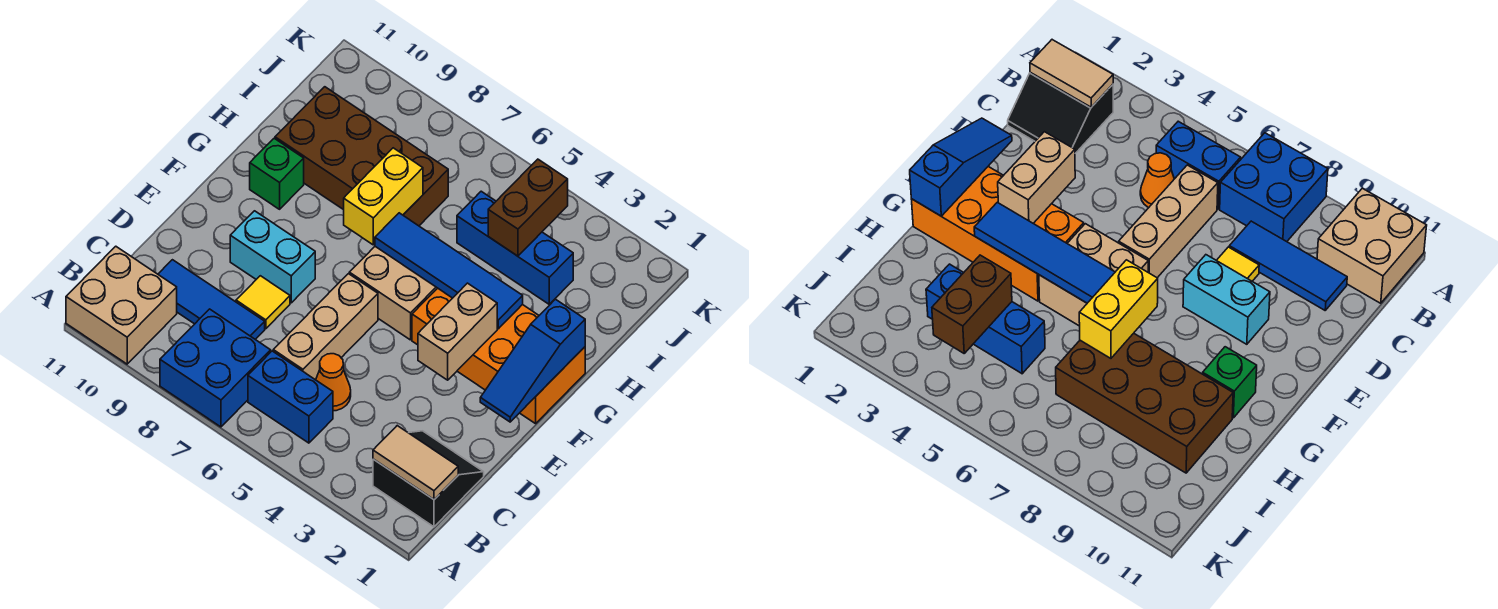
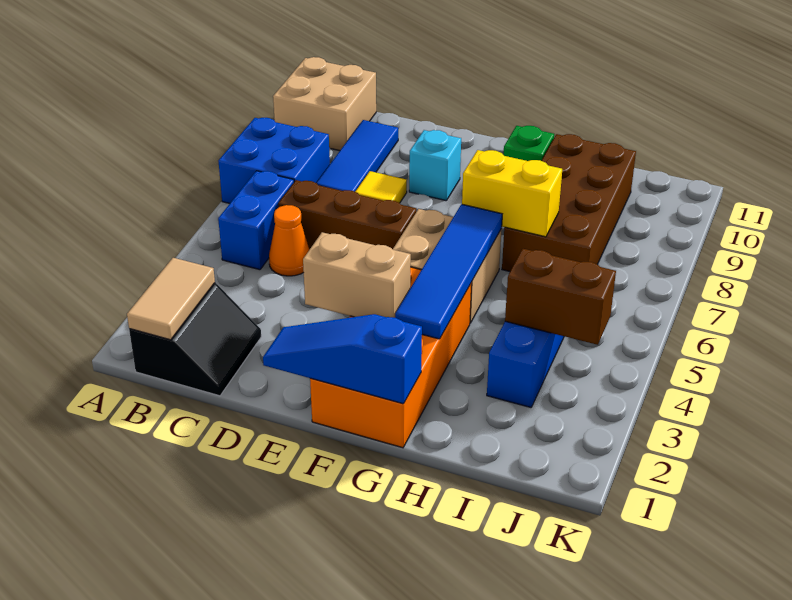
tan 1x3 brick [273,274,378,380] -> brown 1x3 brick [278,180,416,249]
cyan 1x2 brick [230,211,315,303] -> cyan 1x1 brick [409,130,461,201]

